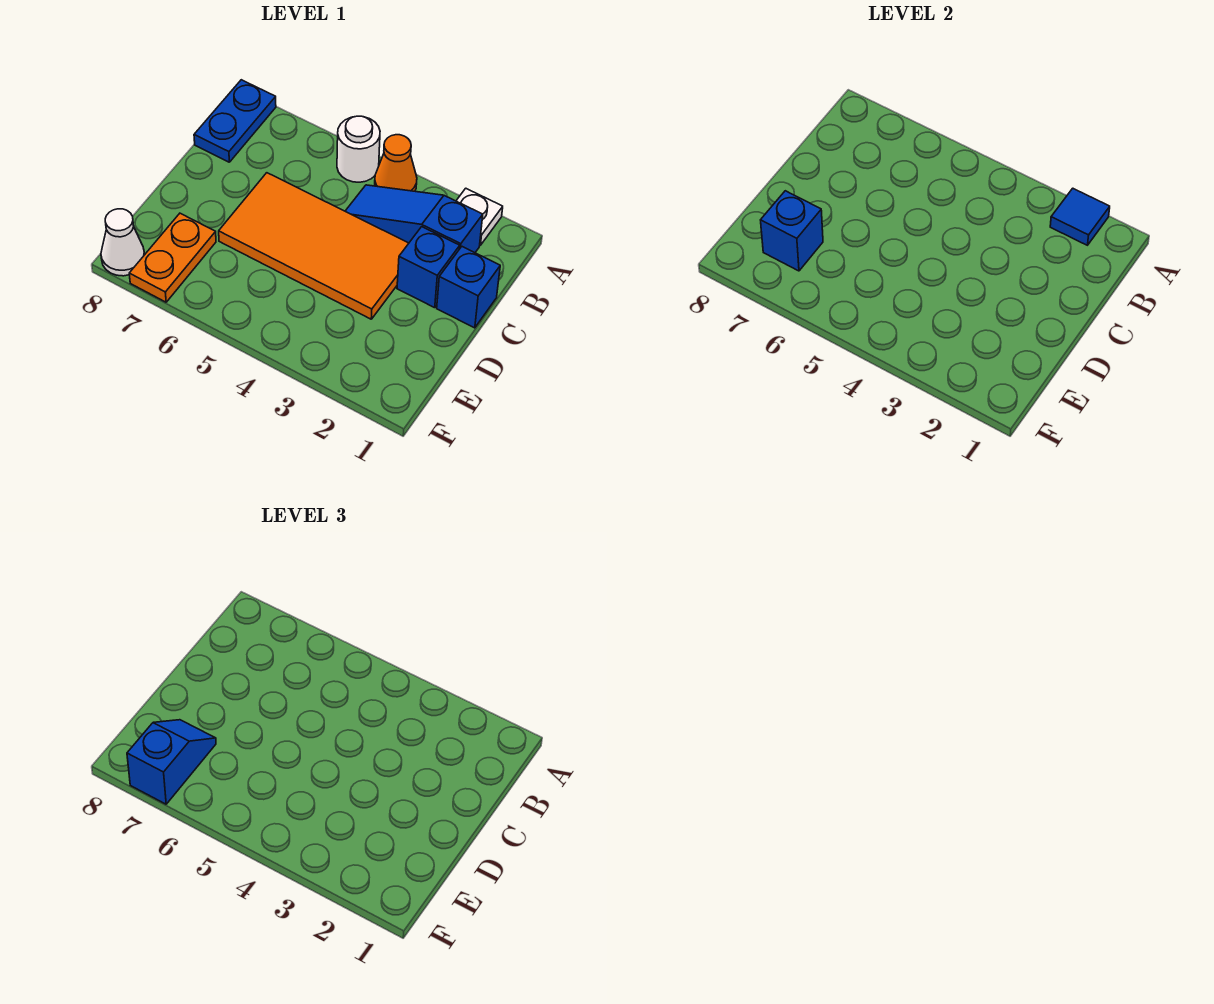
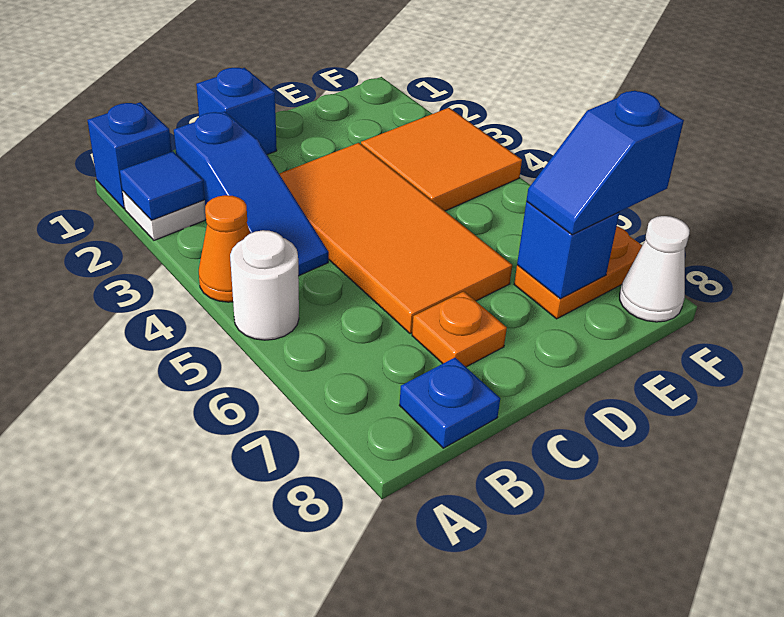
blue 1x2 plate [194,80,276,162] -> blue 1x1 plate [399,358,500,448]
blue 1x1 brick [397,227,460,308] -> blue 1x1 brick moved to [87,102,172,209]
none -> orange 1x1 plate [412,291,507,367]
none -> orange 2x2 tile [361,108,522,211]

